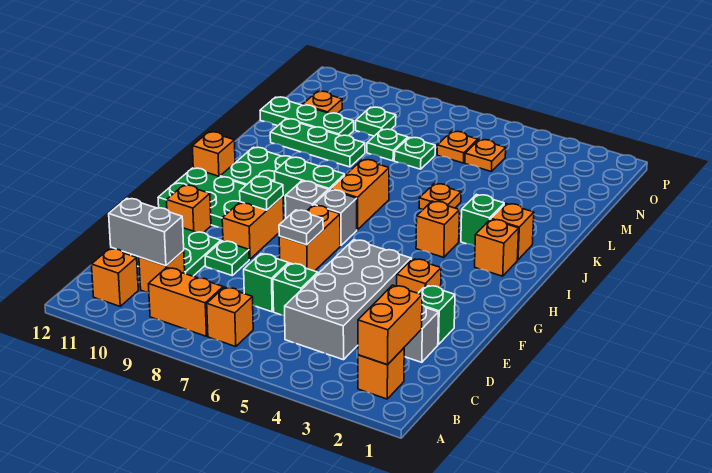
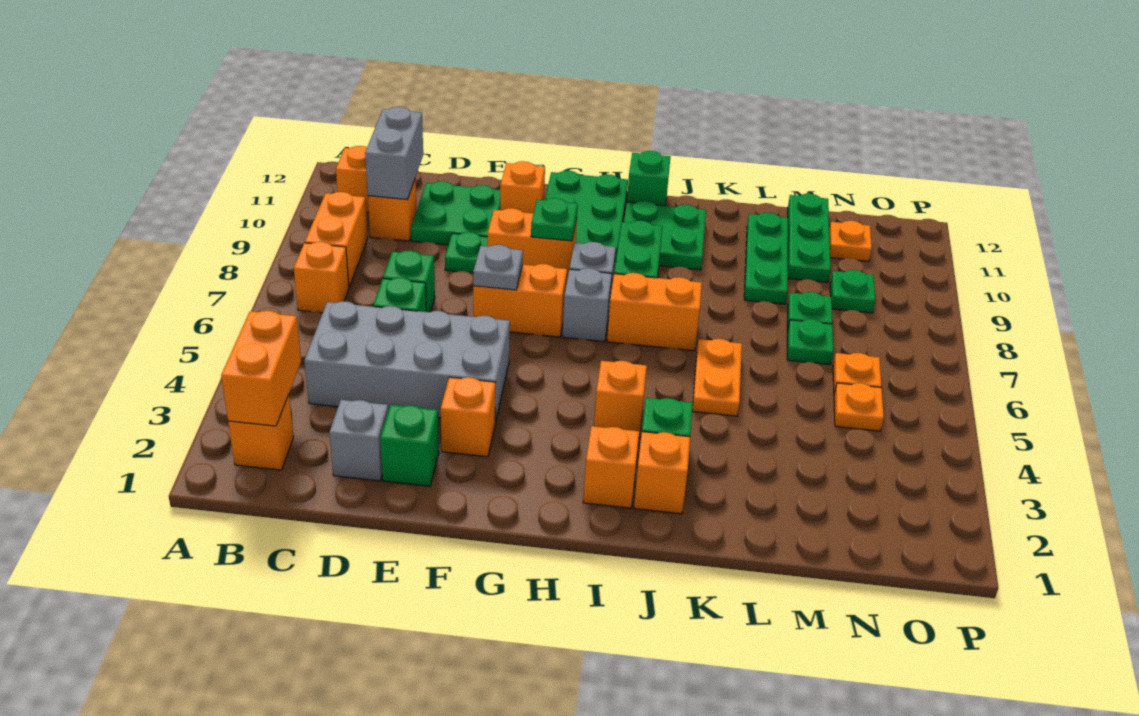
orange 1x2 brick [358,285,422,365] -> orange 1x2 brick turned to [221,311,301,426]
orange 1x1 brick [192,132,235,177] -> green 1x1 brick [627,151,671,206]
orange 1x1 plate [419,184,461,209] -> orange 1x2 plate [692,339,742,416]

